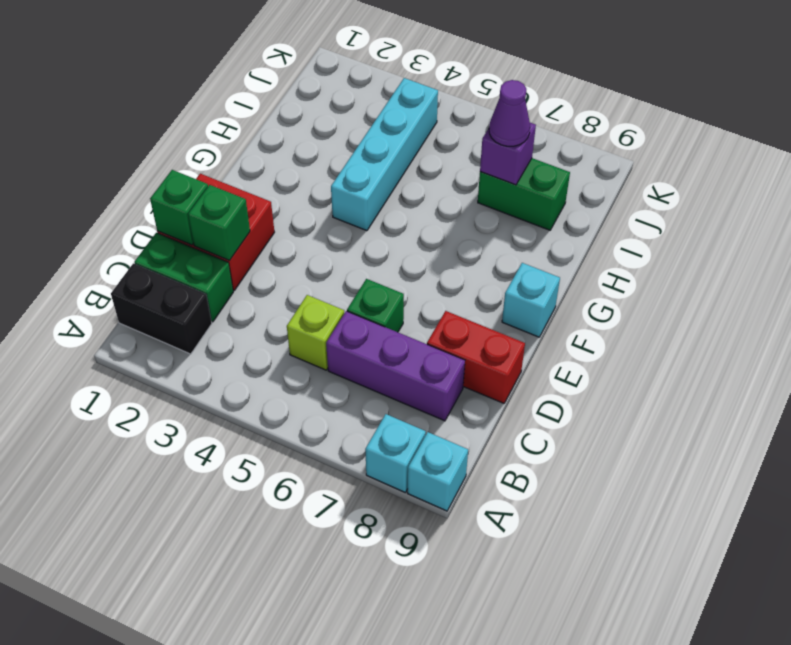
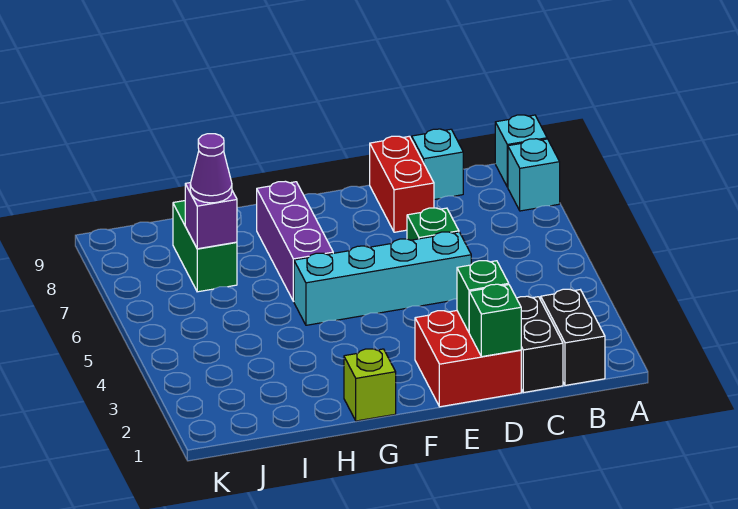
green 1x2 brick [134,233,233,322] -> black 1x2 brick [517,296,563,393]
lime 1x1 brick [287,295,344,370] -> lime 1x1 brick moved to [344,349,396,421]
purple 1x3 brick [326,311,465,421] -> purple 1x3 brick moved to [257,181,333,301]
cyan 1x1 brick [502,263,560,337] -> cyan 1x1 brick moved to [412,129,463,200]
cyan 1x4 brick [331,78,438,231] -> cyan 1x4 brick moved to [294,232,471,325]

